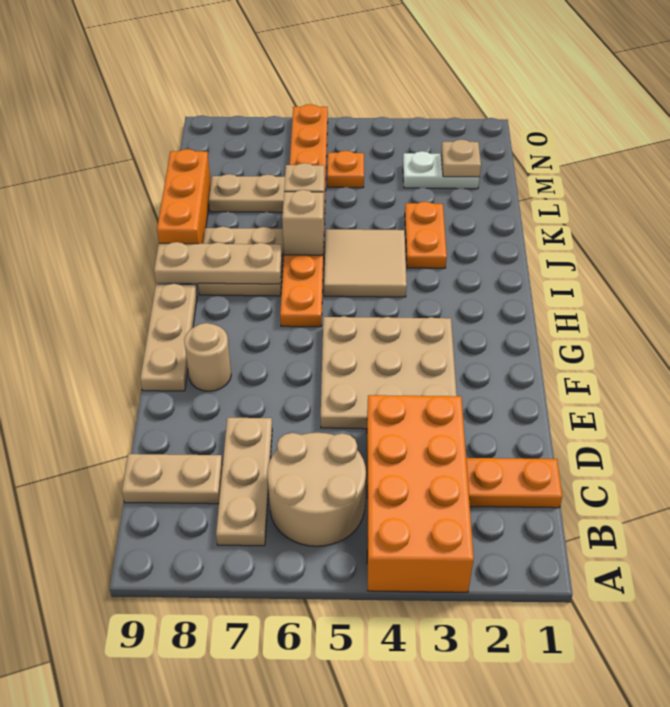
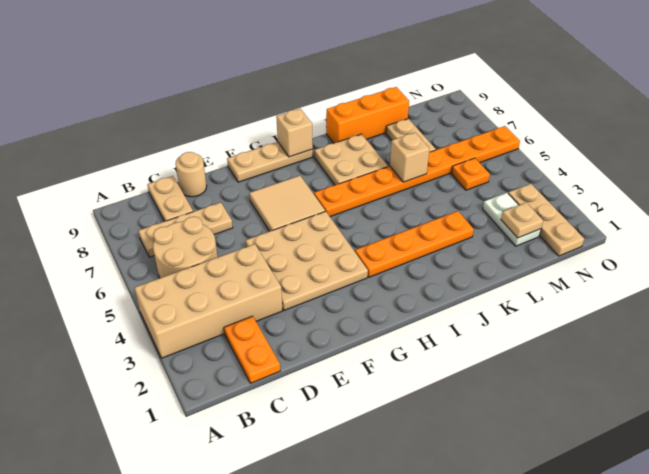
orange 2x4 brick [367,395,474,592] -> tan 2x4 brick [135,244,283,358]
tan 1x1 round brick [184,323,231,391] -> tan 1x1 round brick moved to [175,152,207,197]
tan 2x2 tile [324,229,407,297] -> tan 2x2 tile moved to [249,176,325,231]
tan 1x3 plate [154,242,282,284] -> tan 1x3 plate moved to [508,184,584,256]
orange 1x2 plate [405,202,447,268] -> orange 1x4 plate [355,211,474,277]
tan 1x1 brick [282,190,324,255] -> tan 1x1 brick moved to [276,109,313,157]

